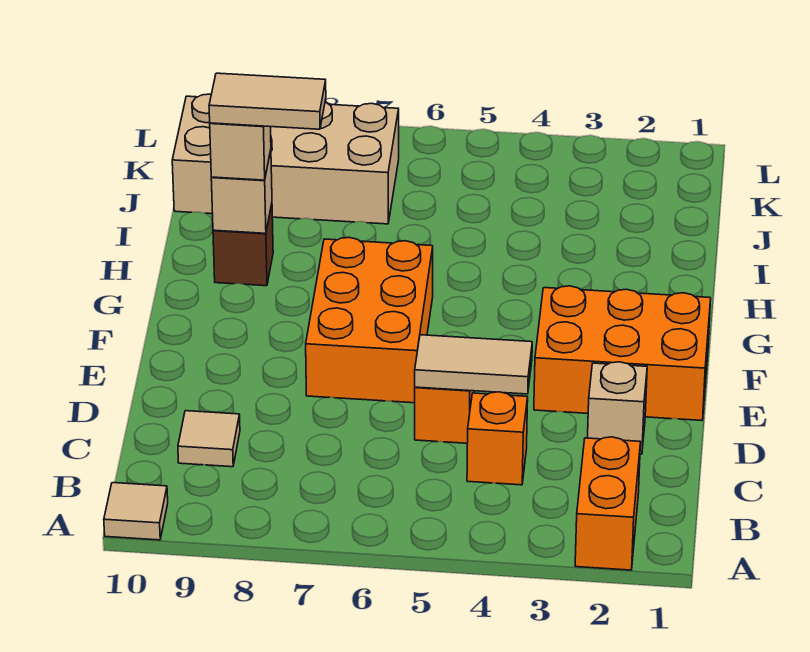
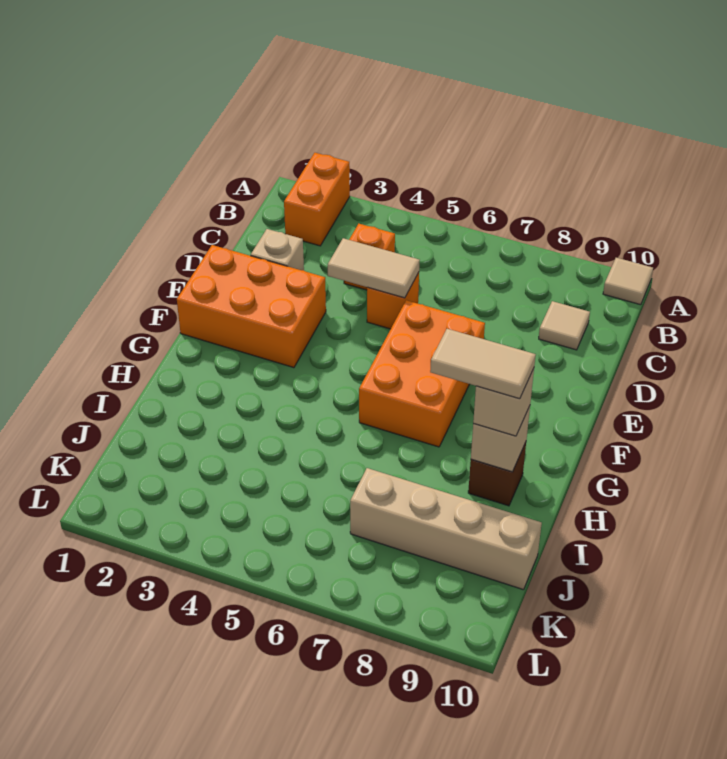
tan 2x4 brick [172,94,399,224] -> tan 1x4 brick [350,468,542,590]

